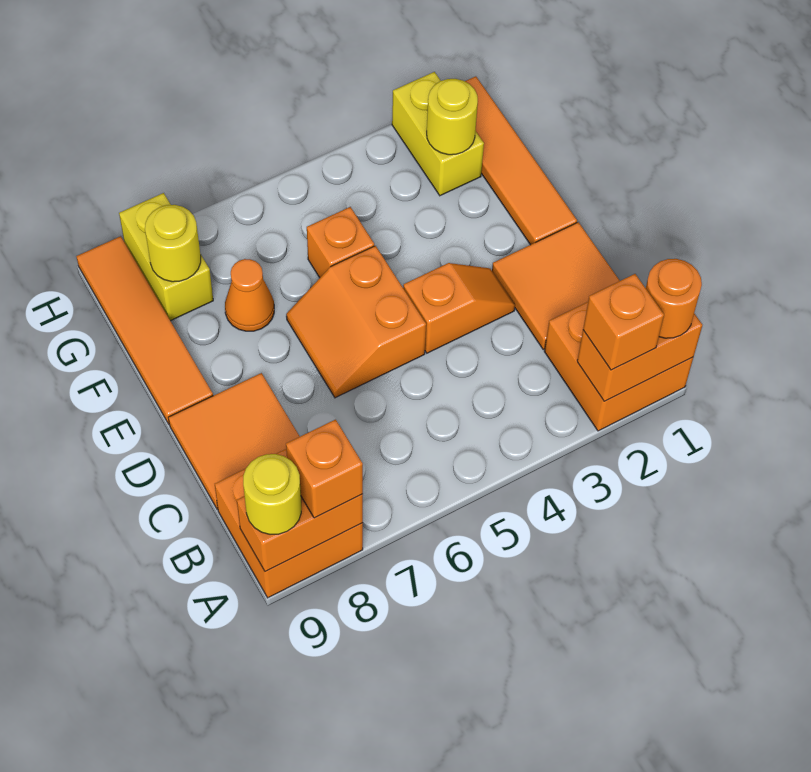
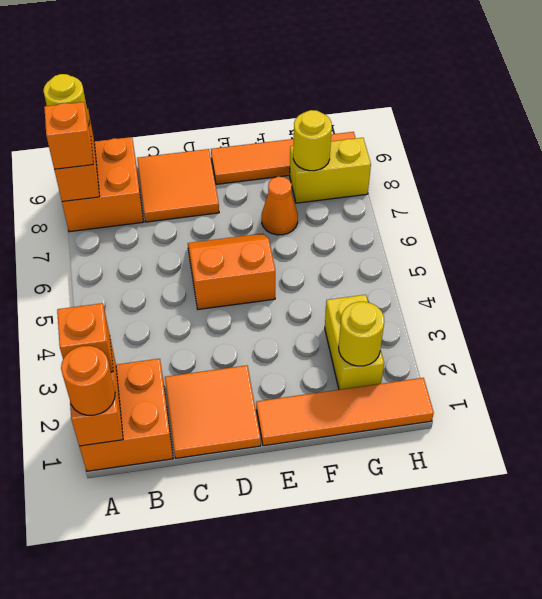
orange 1x2 slope [403,263,515,353] -> none
orange 1x1 brick [307,207,374,278] -> none
yellow 1x2 brick [392,72,484,196] -> yellow 1x2 brick turned to [325,295,384,390]

